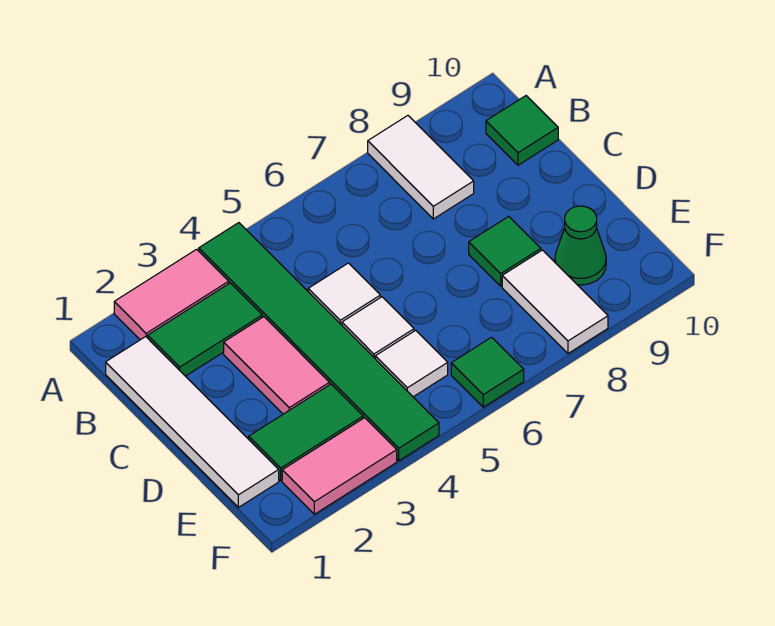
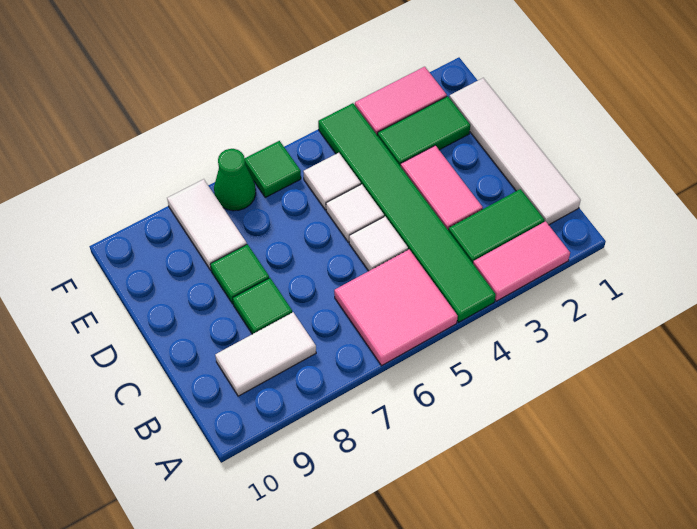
none -> pink 2x2 tile [334,250,458,366]
white 1x2 tile [368,116,474,219] -> white 1x2 tile turned to [215,312,316,396]
green 1x1 tile [486,96,558,165] -> green 1x1 tile moved to [233,278,292,334]
green 1x1 cone [555,206,606,285] -> green 1x1 cone moved to [214,149,256,211]

